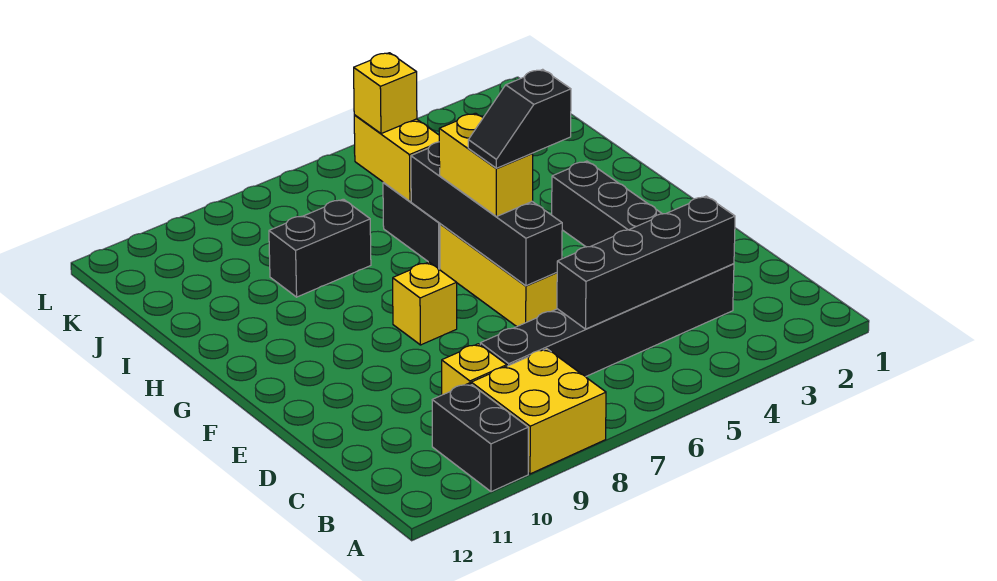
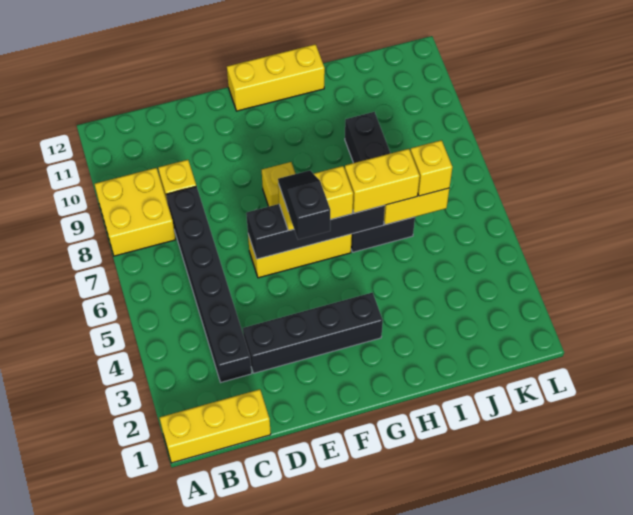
none -> yellow 1x3 brick [160,389,271,463]
black 1x2 brick [432,383,528,492] -> none
black 1x4 brick [557,196,735,329] -> none
none -> yellow 1x3 brick [227,44,325,111]
none -> yellow 1x2 brick [345,149,420,213]

